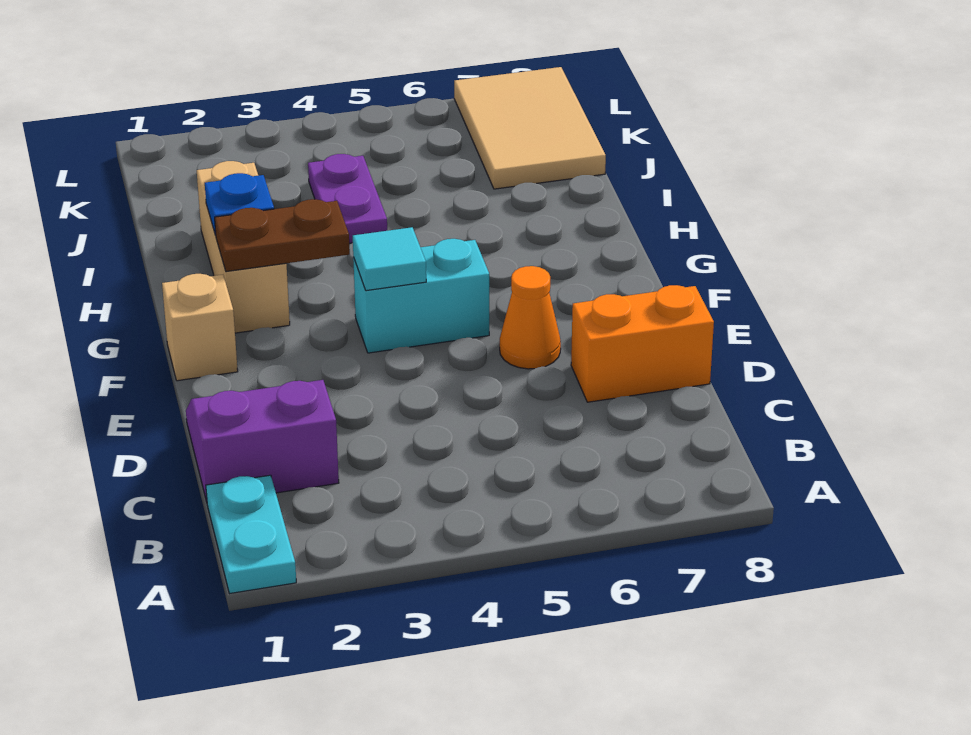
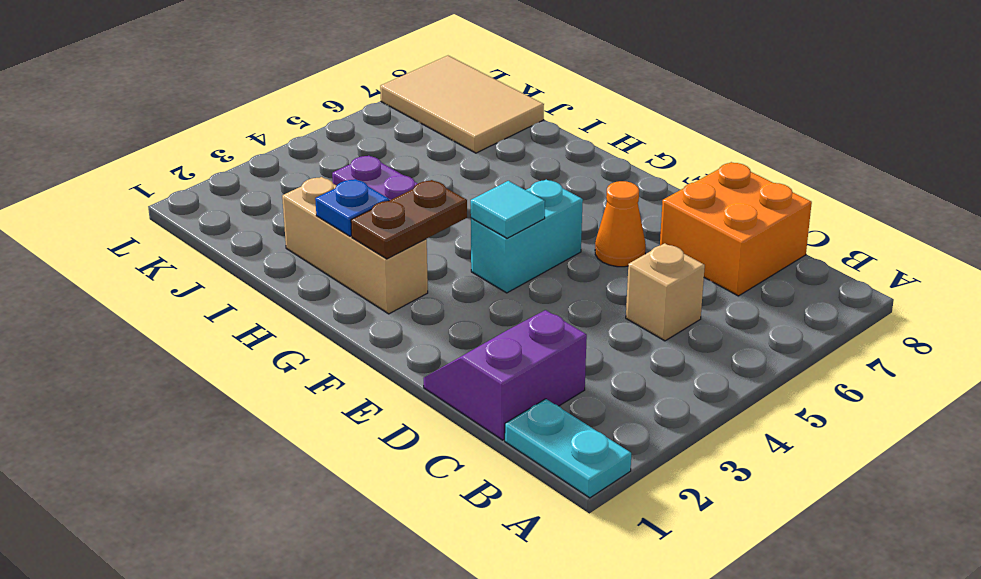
orange 1x2 brick [571,285,714,402] -> orange 2x2 brick [660,162,812,296]
tan 1x1 brick [162,274,238,381] -> tan 1x1 brick moved to [626,243,705,341]

